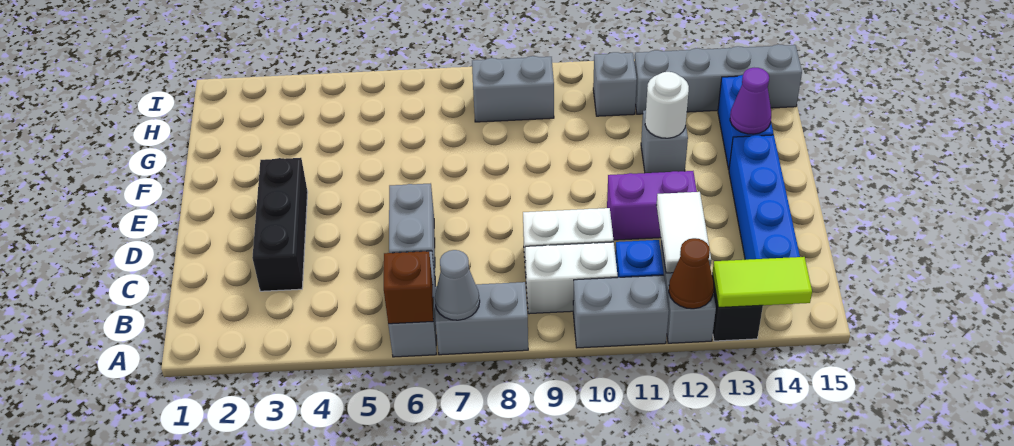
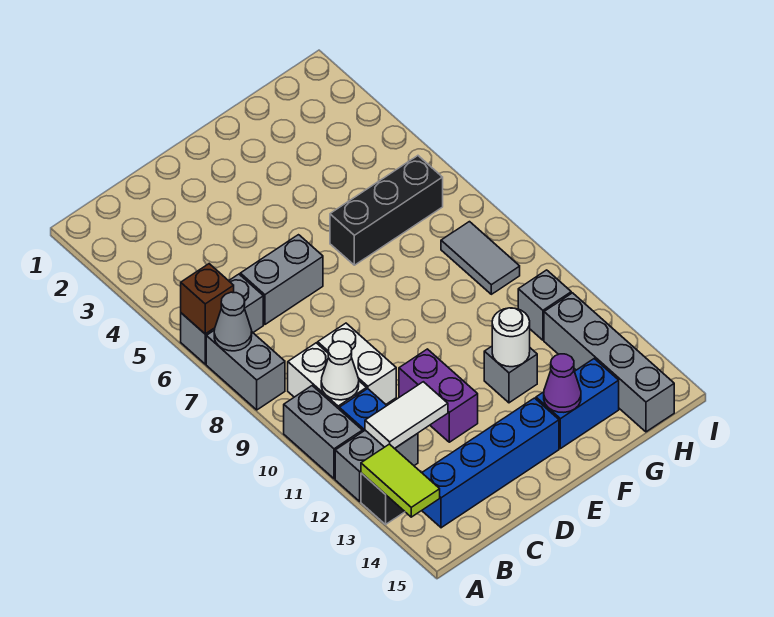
brown 1x1 cone [669,238,714,309] -> none
none -> white 1x1 cone [321,341,359,400]
black 1x3 brick [252,158,308,291] -> black 1x3 brick moved to [330,156,443,265]
grey 1x2 brick [472,56,554,122] -> grey 1x2 tile [441,222,520,294]

